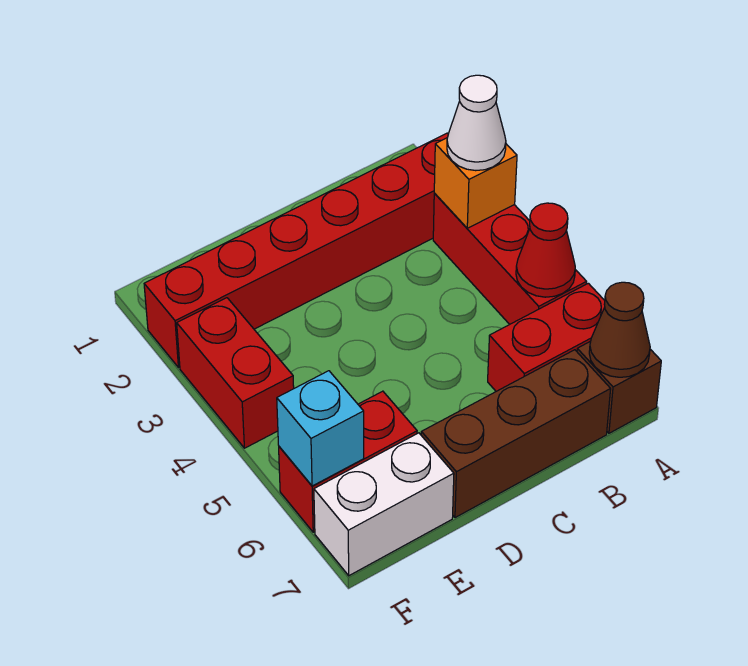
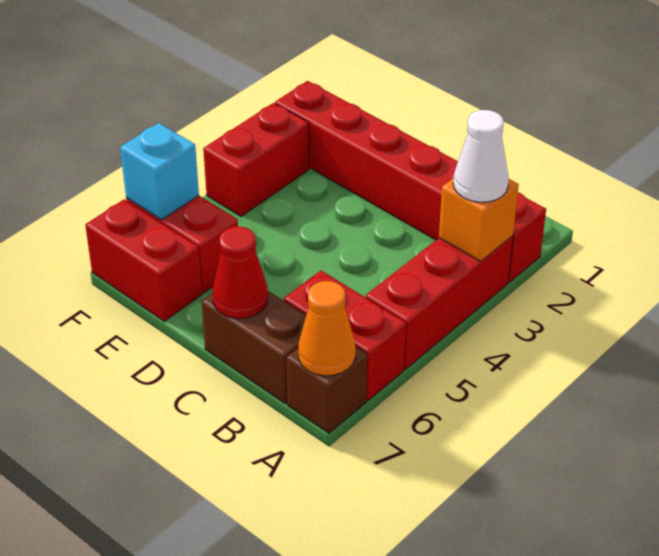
red 1x1 cone [516,203,575,297] -> red 1x1 cone moved to [213,226,268,318]
brown 1x1 cone [589,282,650,377] -> orange 1x1 cone [298,281,356,376]
brown 1x3 brick [421,350,611,518] -> brown 1x2 brick [202,291,306,404]
white 1x2 brick [314,433,454,576] -> red 1x2 brick [85,199,202,321]

